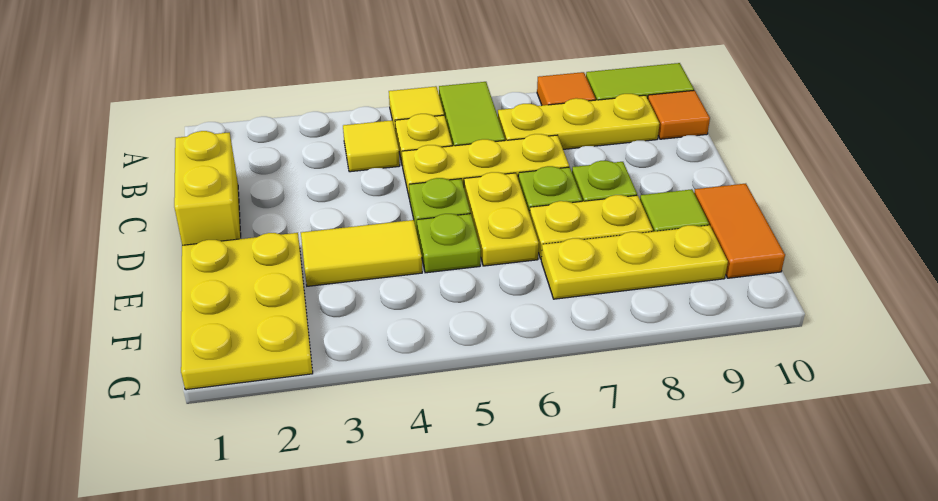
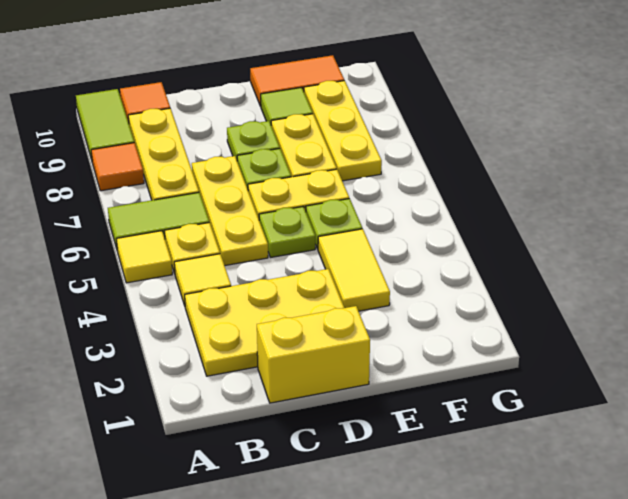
yellow 2x3 plate [181,233,313,390] -> yellow 2x3 plate moved to [185,269,344,376]

